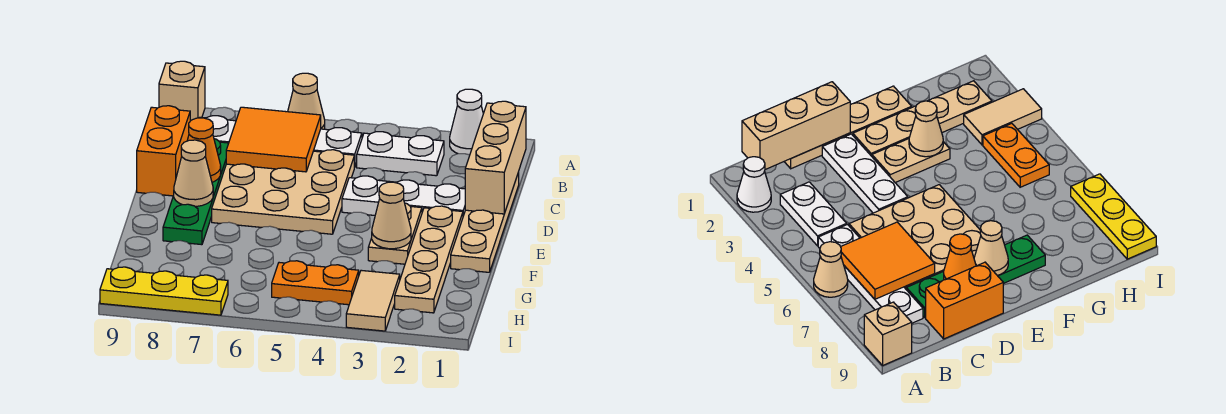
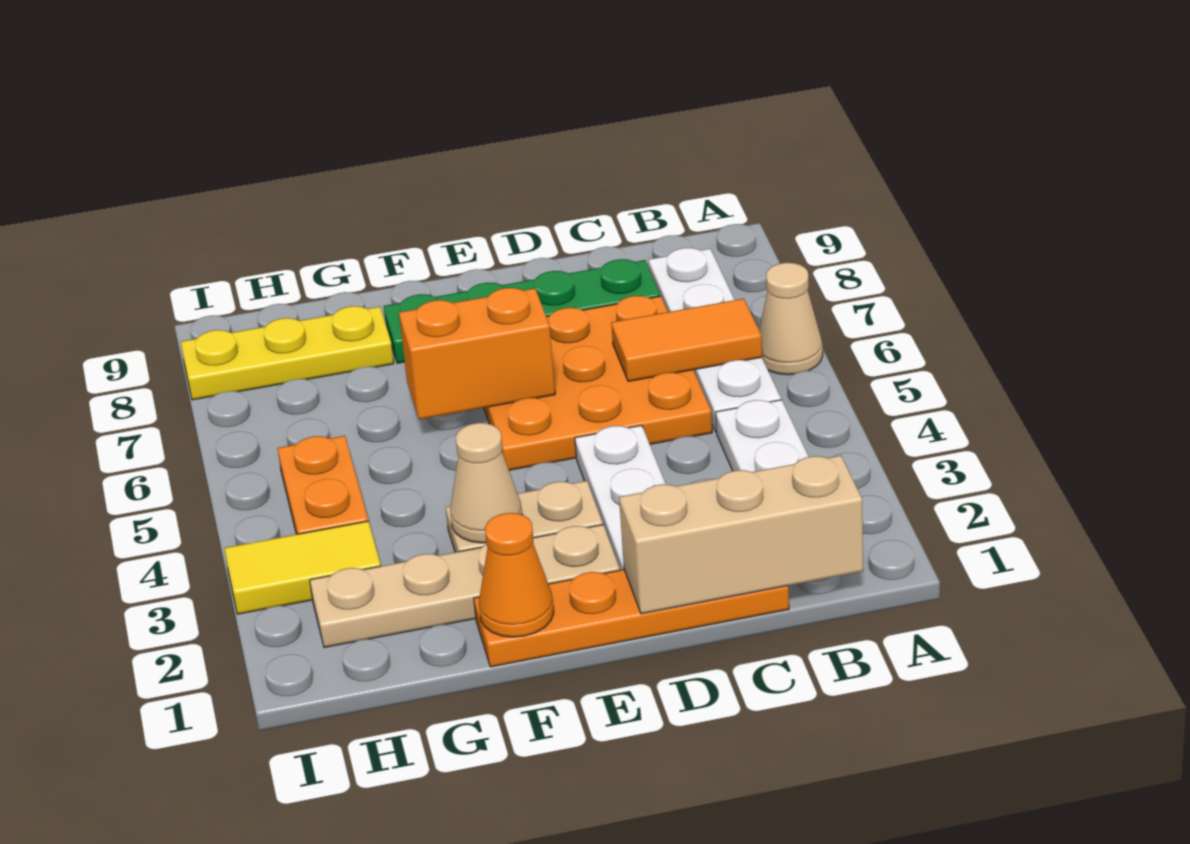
white 1x1 cone [450,89,483,155] -> none
tan 1x1 brick [159,61,205,121] -> none
orange 2x2 tile [226,107,321,172] -> orange 1x2 tile [611,299,762,382]
tan 1x4 plate [451,172,519,272] -> orange 1x4 plate [474,570,789,667]
tan 3x3 plate [212,150,354,234] -> orange 3x3 plate [484,296,712,470]
orange 1x2 brick [137,106,190,196] -> orange 1x2 brick moved to [399,288,555,419]
orange 1x1 cone [187,118,221,182] -> orange 1x1 cone moved to [479,513,554,637]
tan 1x1 cone [174,140,213,207] -> none
tan 1x2 tile [346,270,400,331] -> yellow 1x2 tile [224,521,381,614]
yellow 1x3 plate [100,267,228,315] -> yellow 1x3 plate turned to [181,306,394,400]

